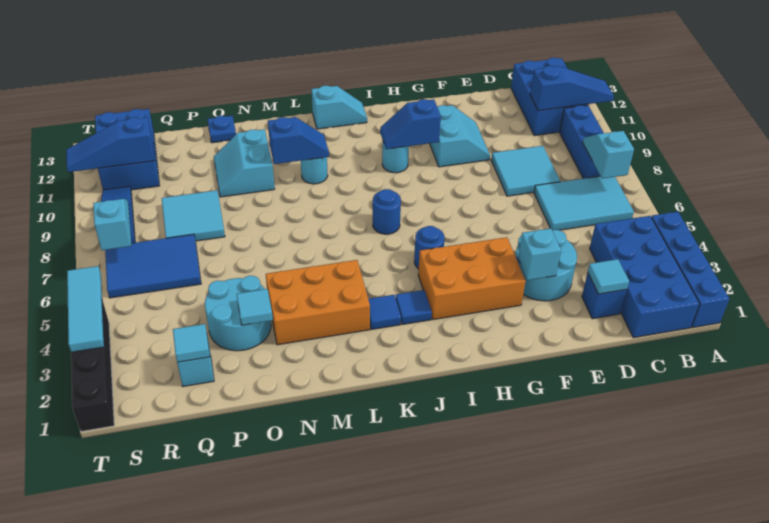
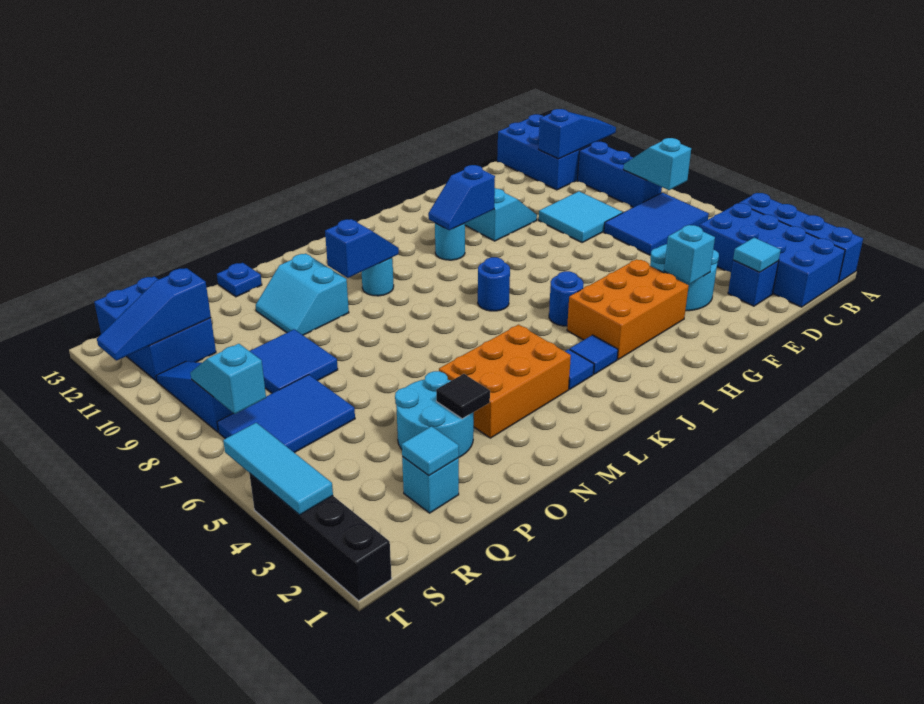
cyan 2x3 tile [534,176,634,230] -> blue 2x3 tile [604,193,709,255]
cyan 1x2 slope [311,86,367,129] -> none
cyan 1x1 tile [237,289,273,325] -> black 1x1 tile [436,374,490,419]
cyan 2x2 tile [162,190,225,241] -> blue 2x2 tile [250,329,338,393]

